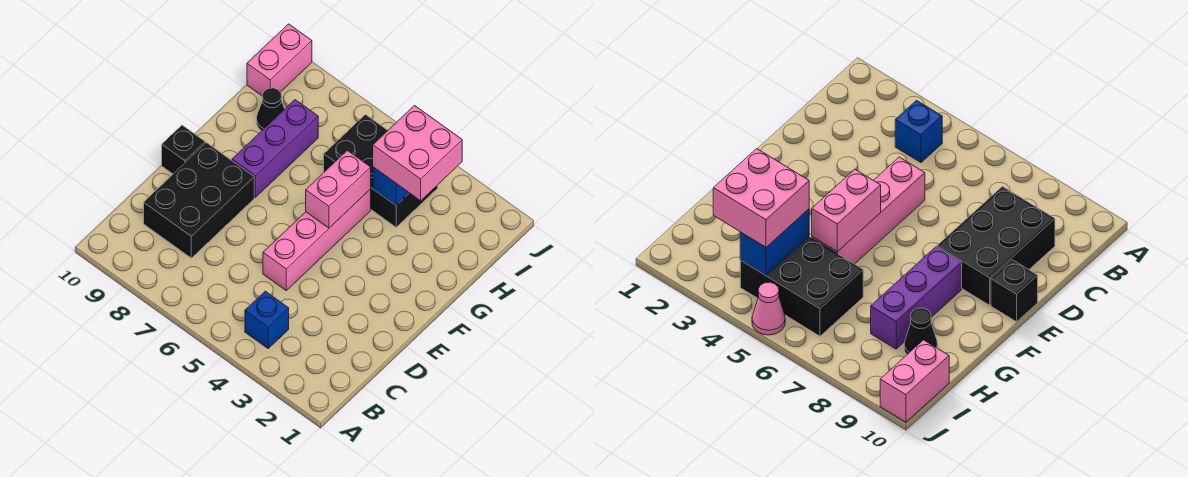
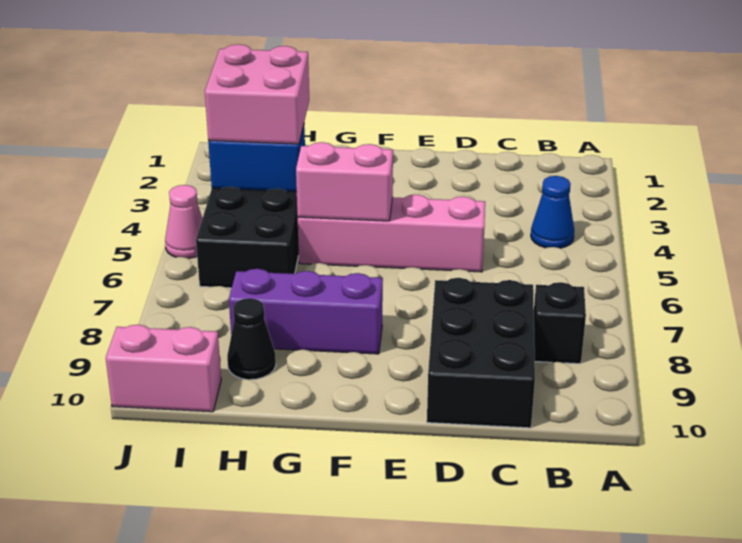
blue 1x1 brick [245,291,289,348] -> blue 1x1 cone [531,176,574,248]
black 2x3 brick [144,143,254,258] -> black 2x3 brick turned to [427,278,535,428]
black 1x1 brick [162,125,205,174] -> black 1x1 brick moved to [534,282,586,364]

